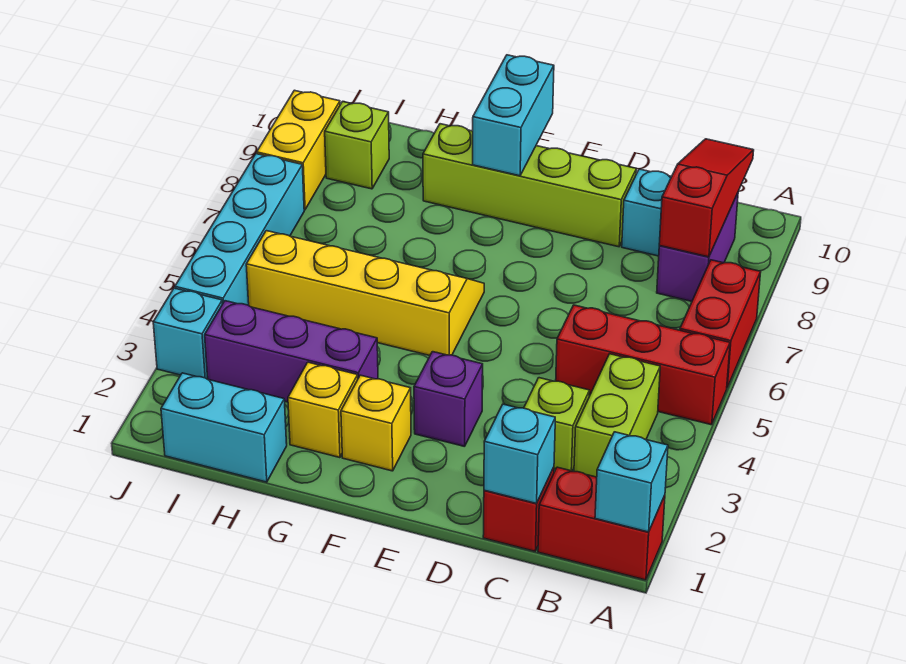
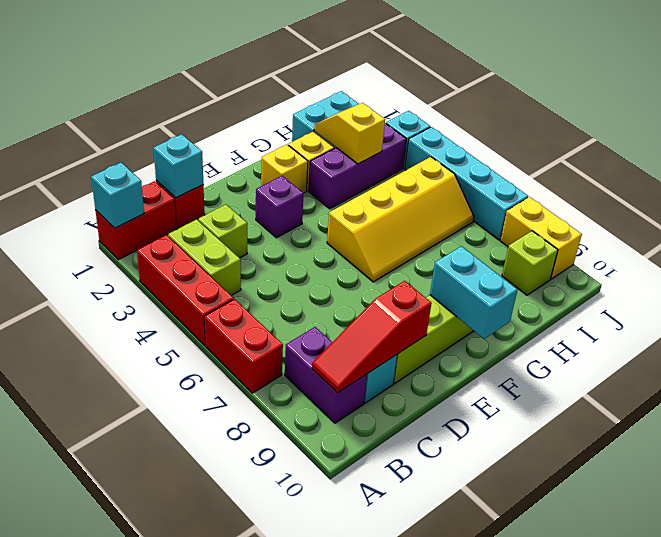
red 1x3 brick [556,305,730,425] -> red 1x3 brick turned to [137,235,234,345]
red 1x3 slope [659,139,754,257] -> red 1x3 slope turned to [312,281,432,393]
none -> yellow 1x2 slope [314,103,385,164]

